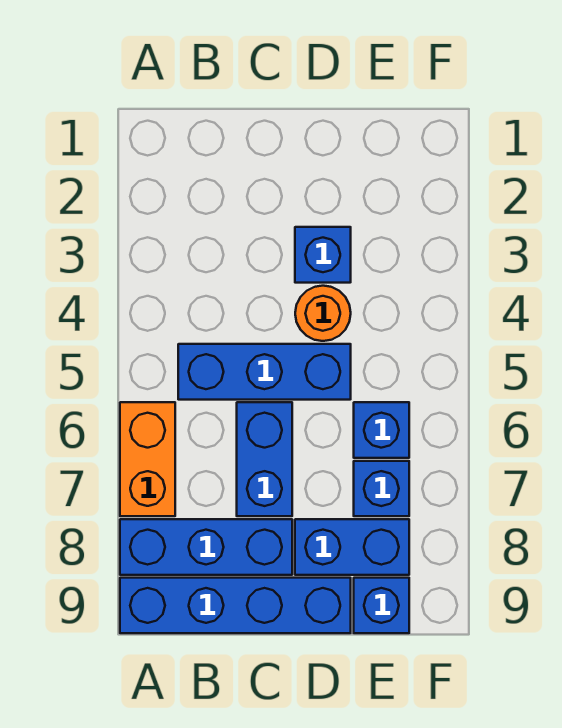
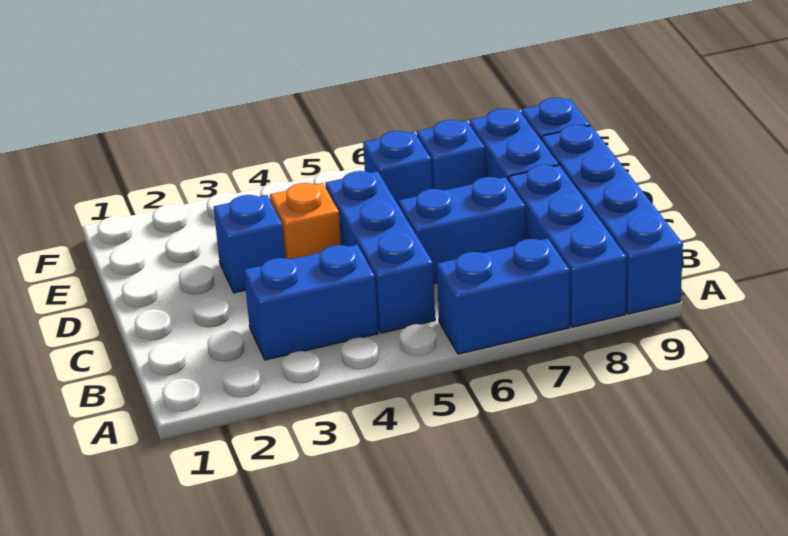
orange 1x2 brick [120,402,175,516] -> blue 1x2 brick [437,239,570,354]
none -> blue 1x2 brick [244,245,378,360]
orange 1x1 round brick [295,286,351,341] -> orange 1x1 brick [270,183,341,259]

